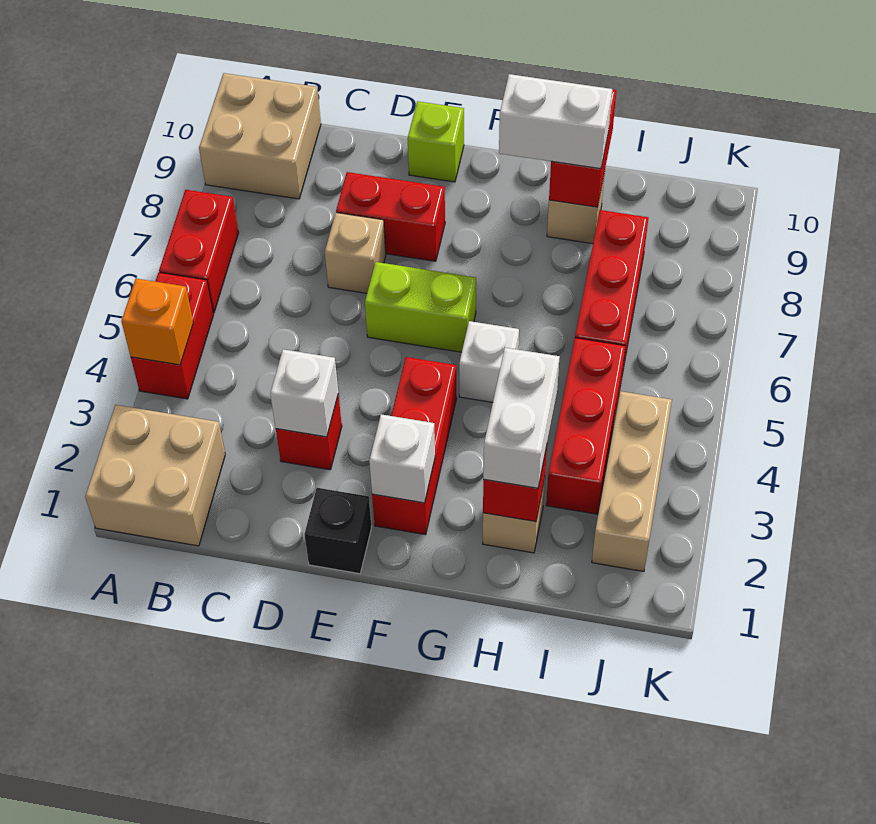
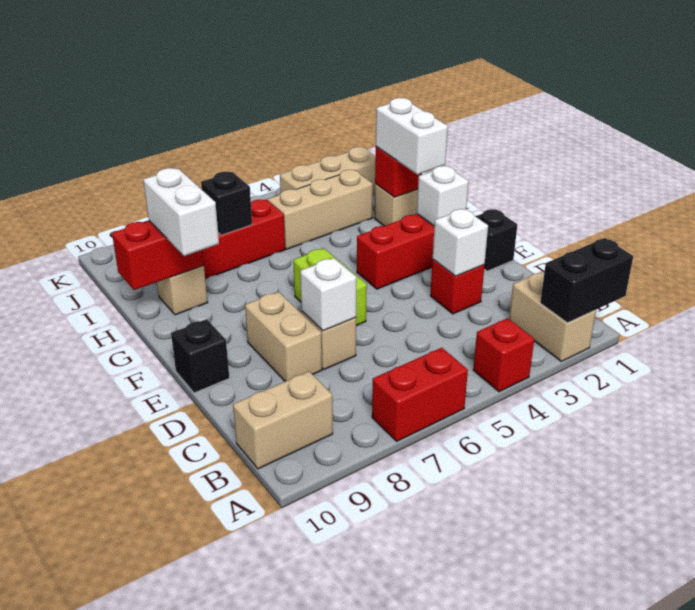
tan 2x2 brick [85,405,225,546] -> tan 1x2 brick [509,272,596,361]
none -> black 1x2 brick [540,238,633,323]
red 1x2 brick [131,272,213,399] -> red 1x1 brick [473,318,534,392]
orange 1x1 brick [121,279,193,365] -> none
tan 2x2 brick [199,73,321,199] -> tan 1x2 brick [233,372,333,469]
red 1x2 brick [336,172,445,261] -> tan 1x2 brick [245,292,322,381]
lime 1x1 brick [408,101,464,182] -> black 1x1 brick [171,319,229,393]
white 1x1 brick [459,321,519,402] -> white 1x1 brick moved to [300,258,356,331]
white 1x2 brick [483,348,560,488] -> white 1x2 brick turned to [376,98,448,175]
red 1x3 brick [546,338,626,514] -> tan 1x3 brick [268,170,373,249]
none -> black 1x1 brick [201,172,252,235]

